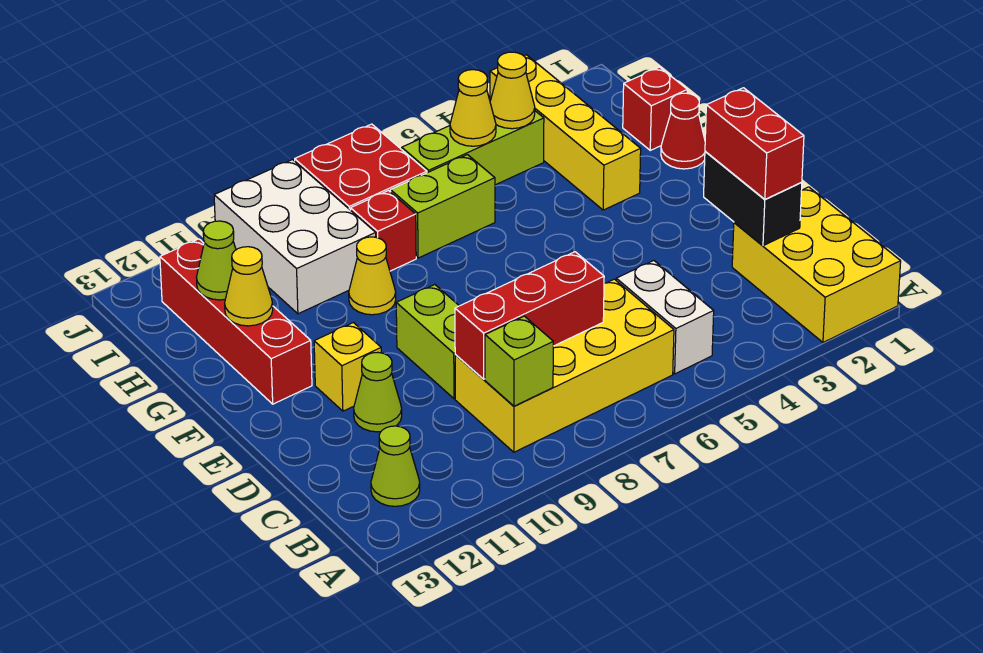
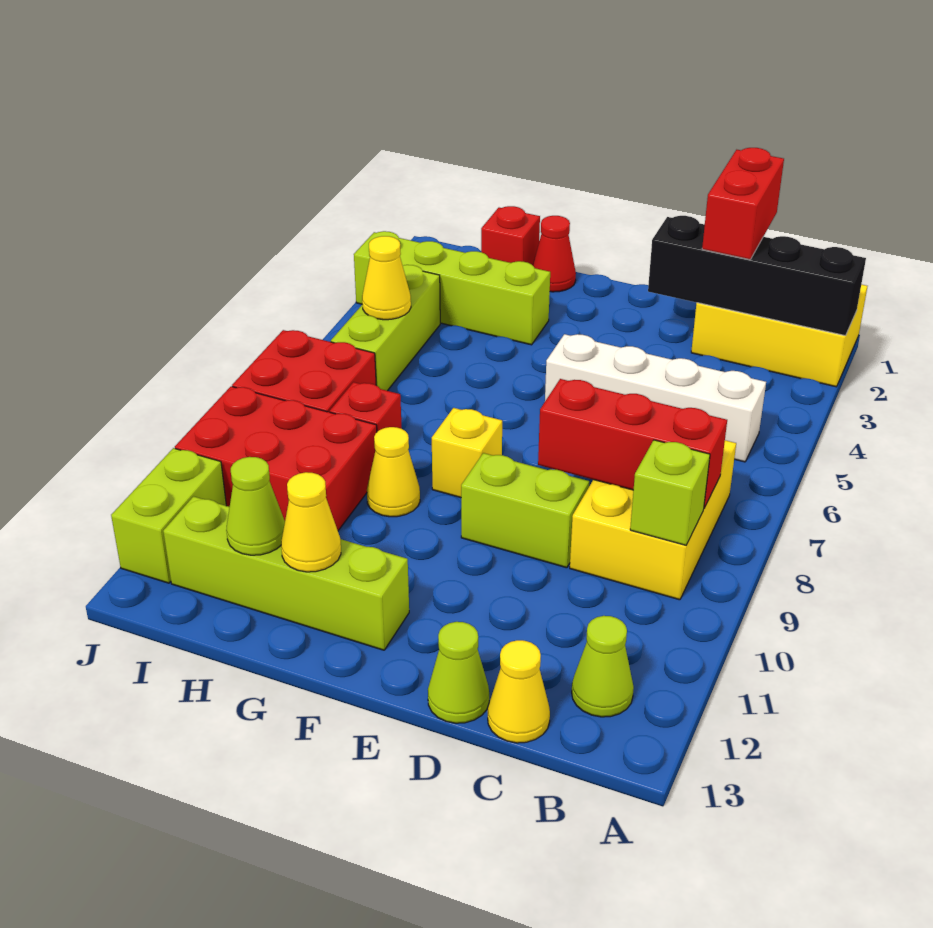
white 1x2 brick [616,261,714,374] -> white 1x4 brick [545,334,766,462]
yellow 2x4 brick [455,279,674,452] -> yellow 2x3 brick [570,440,736,600]
black 1x2 brick [704,151,802,246] -> black 1x4 brick [648,216,866,336]
red 1x2 brick [705,88,804,199] -> red 1x2 brick turned to [702,148,784,260]
red 1x3 brick [455,252,604,379] -> red 1x3 brick turned to [538,379,727,508]
lime 1x1 cone [354,353,402,432] -> lime 1x1 cone moved to [428,622,489,723]
yellow 1x1 brick [314,323,381,411] -> yellow 1x1 brick moved to [432,408,502,498]
red 1x4 brick [160,239,312,404] -> lime 1x4 brick [163,496,409,650]
yellow 1x4 brick [490,55,641,210] -> lime 1x4 brick [354,231,550,345]
lime 1x2 brick [390,155,495,258] -> lime 1x2 brick moved to [111,448,226,583]
white 2x3 brick [214,160,376,314] -> red 2x3 brick [175,386,377,530]
yellow 1x1 cone [490,52,535,129] -> yellow 1x1 cone moved to [488,640,550,743]

